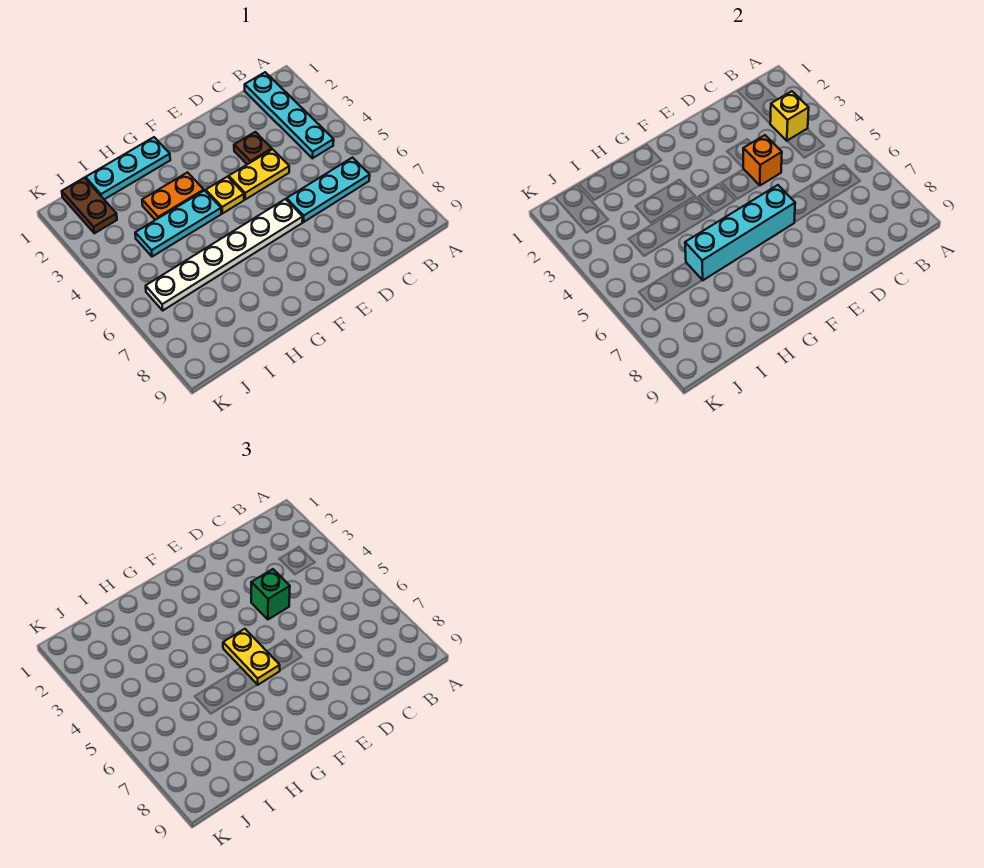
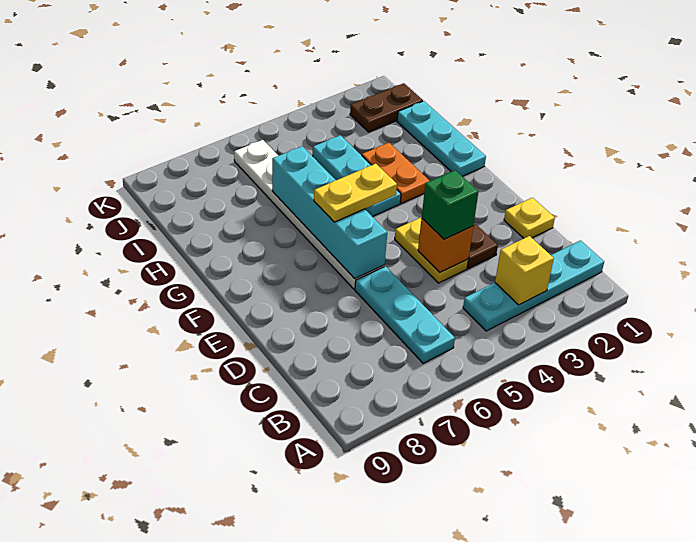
yellow 1x1 plate [206,177,244,213] -> yellow 1x1 plate moved to [504,198,555,238]

